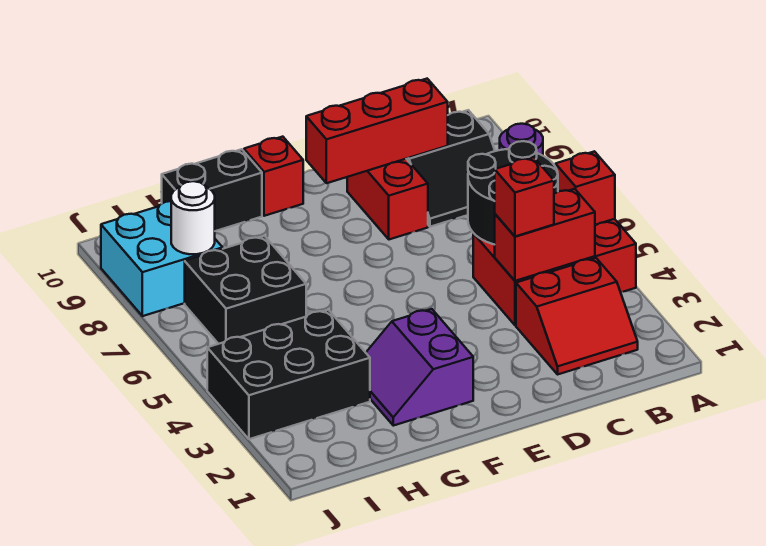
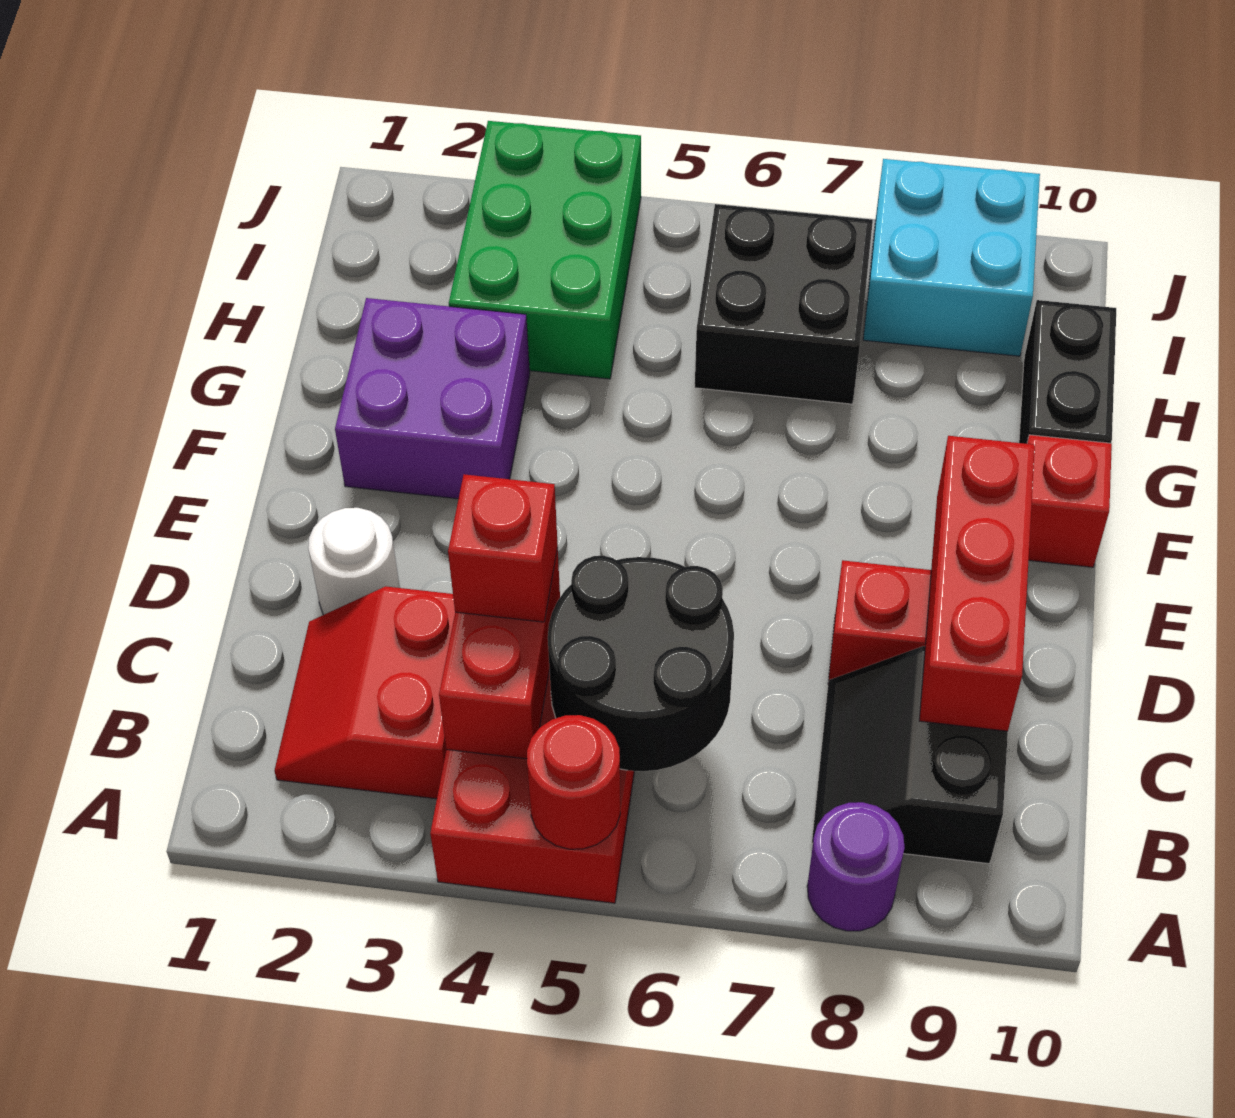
red 1x1 brick [556,151,615,225] -> red 1x1 round brick [527,715,620,849]
purple 2x2 slope [366,309,473,426] -> purple 2x2 brick [335,298,530,499]
black 2x3 brick [207,310,370,439] -> green 2x3 brick [449,121,641,379]
white 1x1 round brick [171,181,215,254] -> white 1x1 round brick moved to [308,508,400,615]

